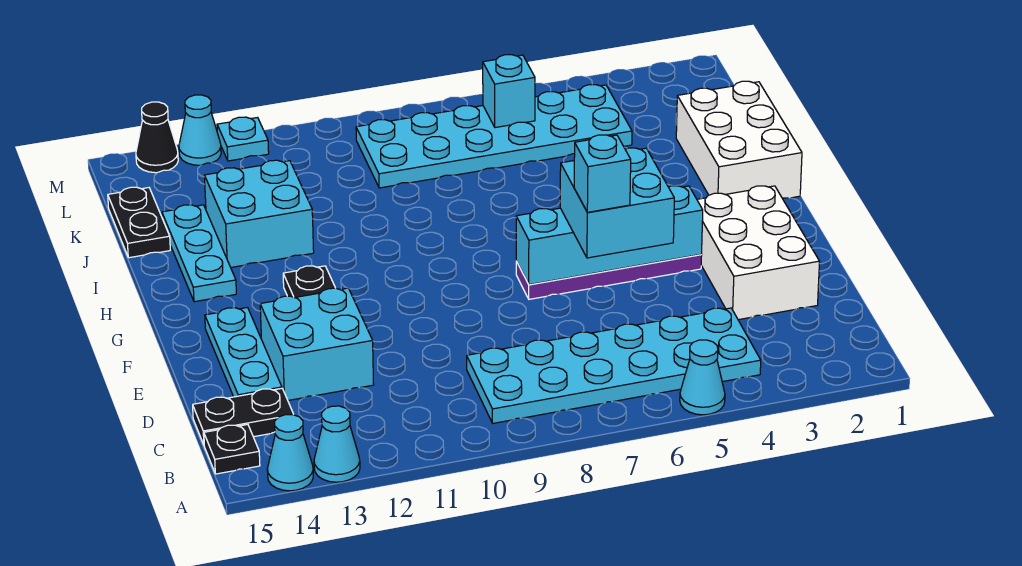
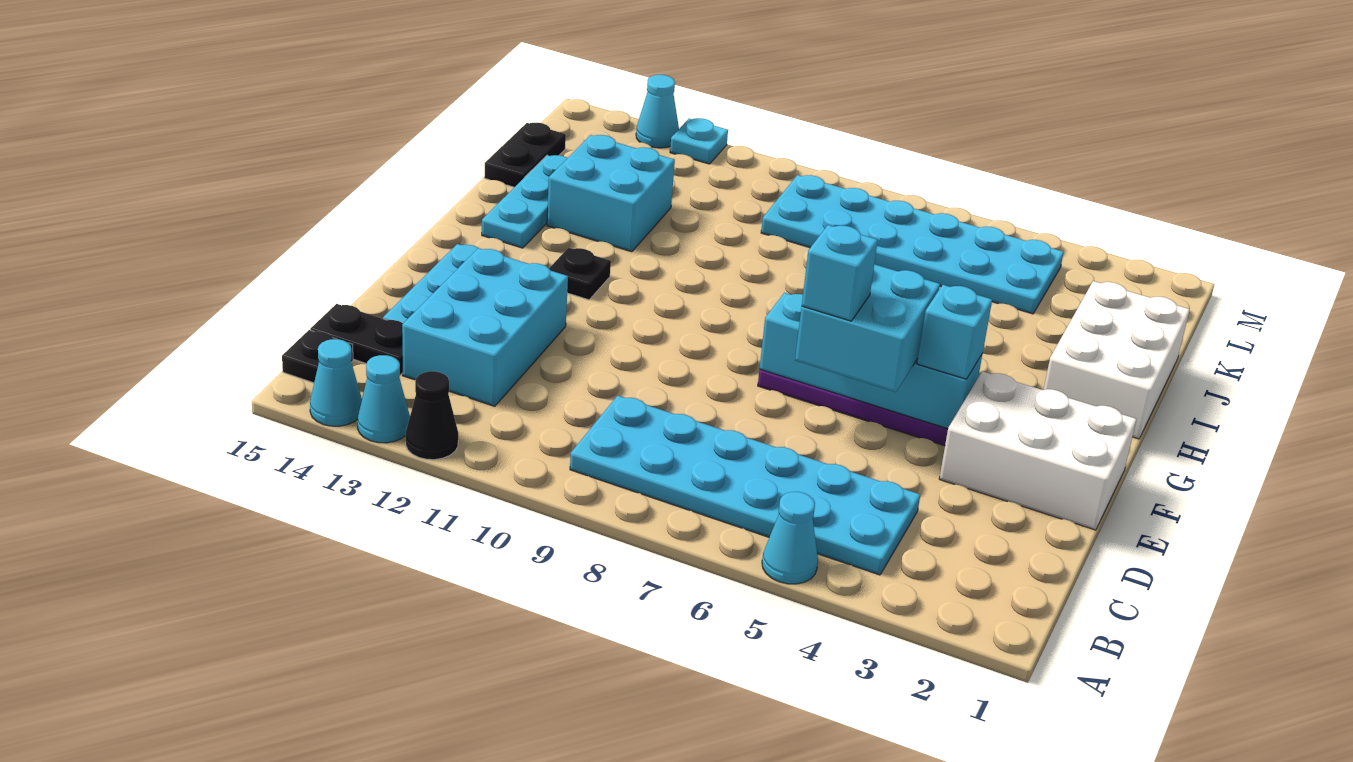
white 2x3 brick [697,186,820,320] -> white 2x3 brick turned to [939,371,1136,530]
cyan 2x2 brick [260,288,374,400] -> cyan 2x3 brick [402,248,568,406]
cyan 1x1 brick [483,55,535,128] -> cyan 1x1 brick moved to [917,285,992,379]
black 1x1 cone [136,102,178,173] -> black 1x1 cone moved to [406,371,458,460]

